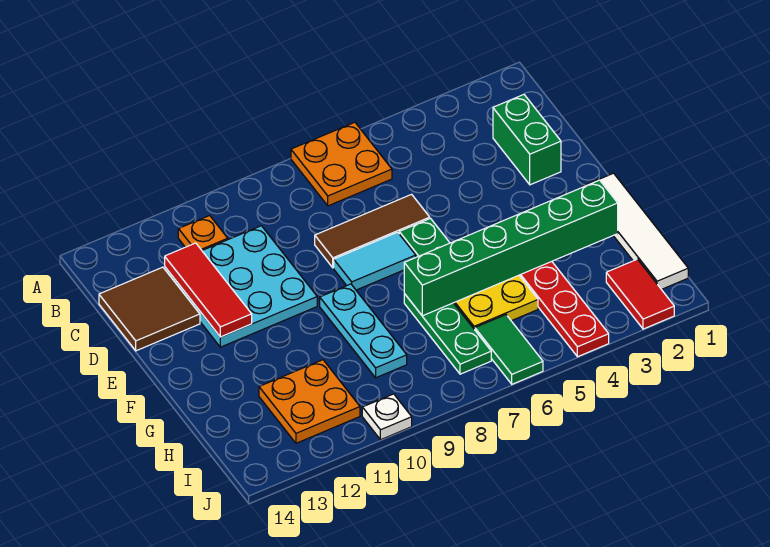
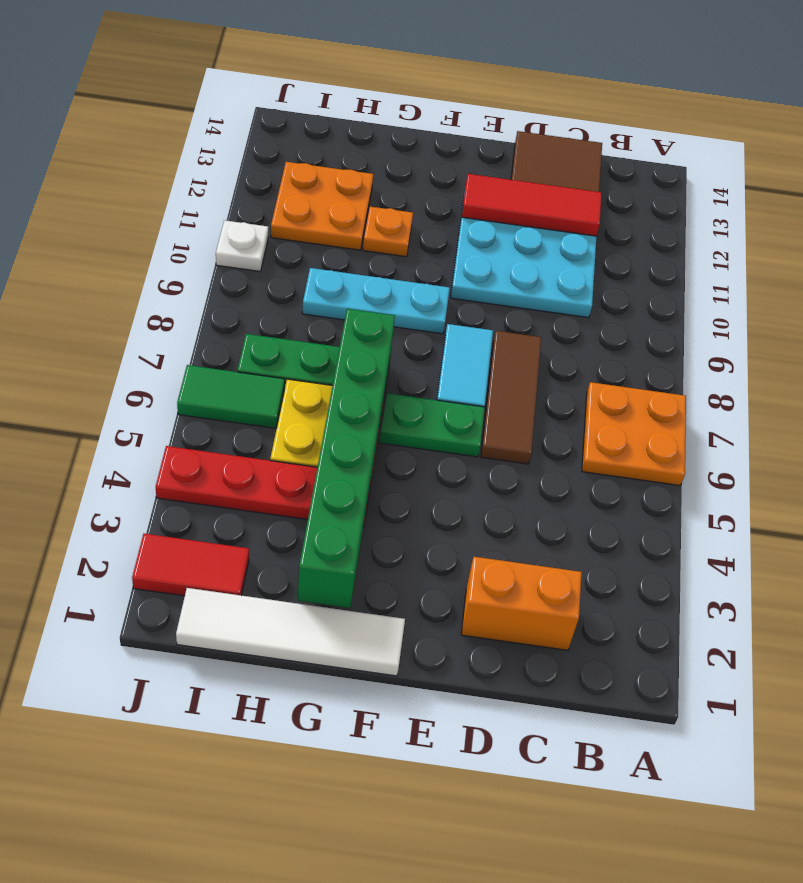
orange 1x1 plate [178,215,228,250] -> orange 1x1 plate moved to [363,207,413,257]
green 1x2 brick [493,94,561,185] -> orange 1x2 brick [461,557,582,650]

